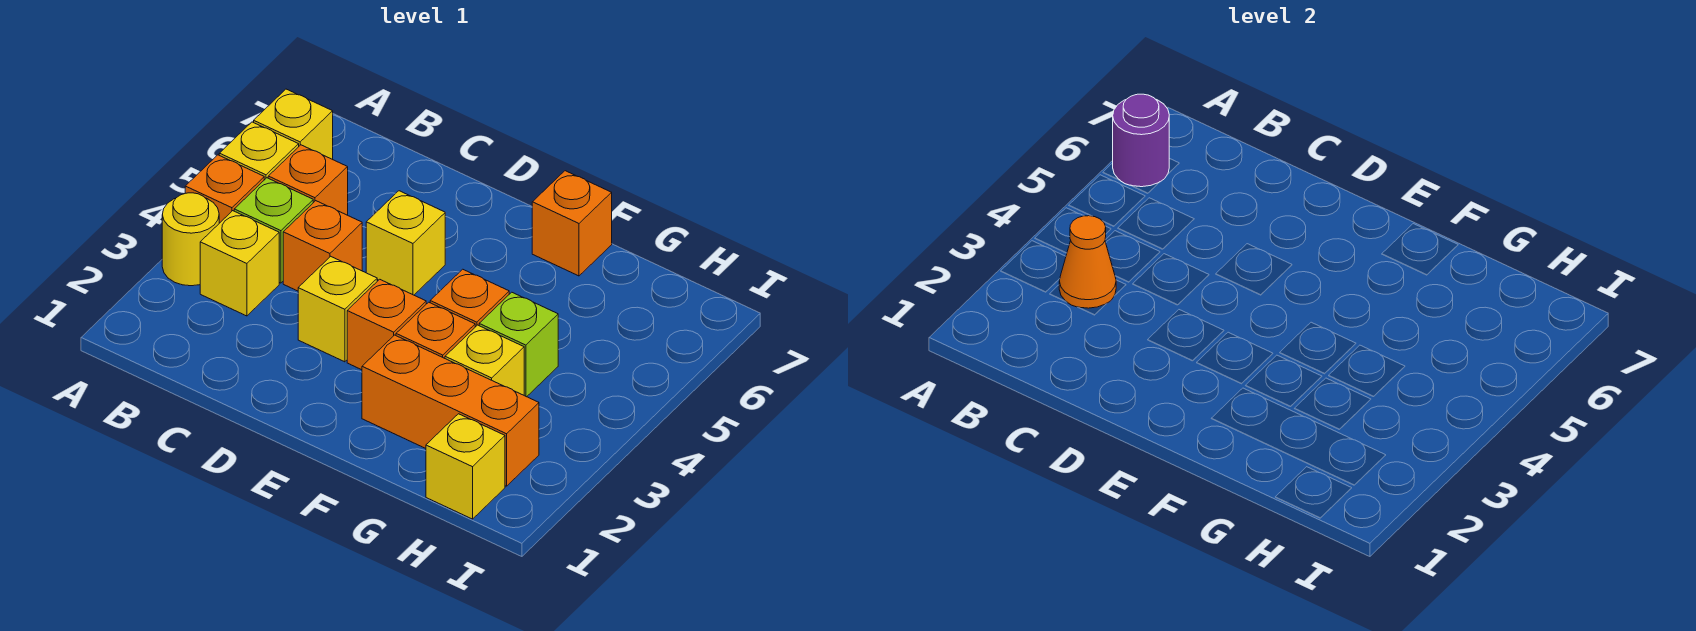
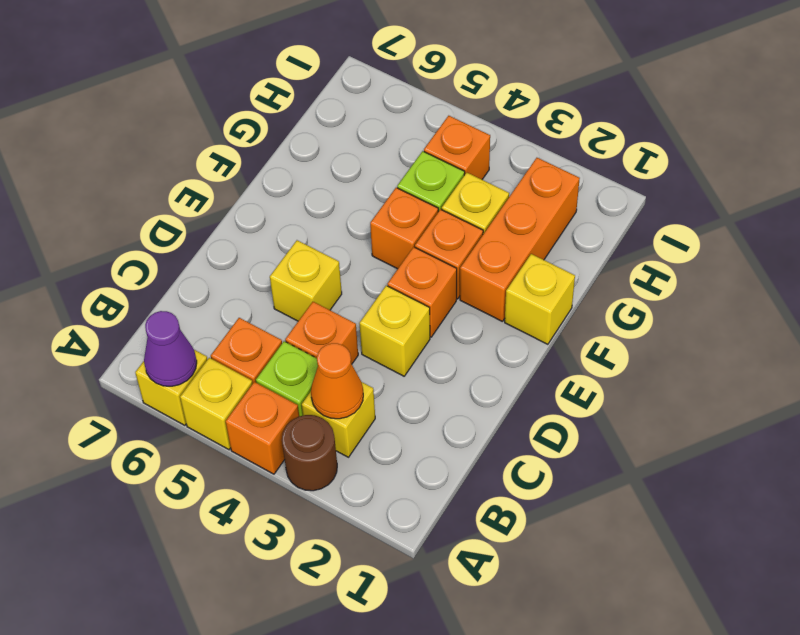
yellow 1x1 round brick [162,193,219,286] -> brown 1x1 round brick [282,415,337,491]
purple 1x1 round brick [1113,94,1169,187] -> purple 1x1 cone [144,311,197,386]
orange 1x1 brick [532,171,612,276] -> orange 1x1 brick moved to [424,116,490,179]
yellow 1x1 brick [426,414,505,519] -> yellow 1x1 brick moved to [505,254,575,344]

